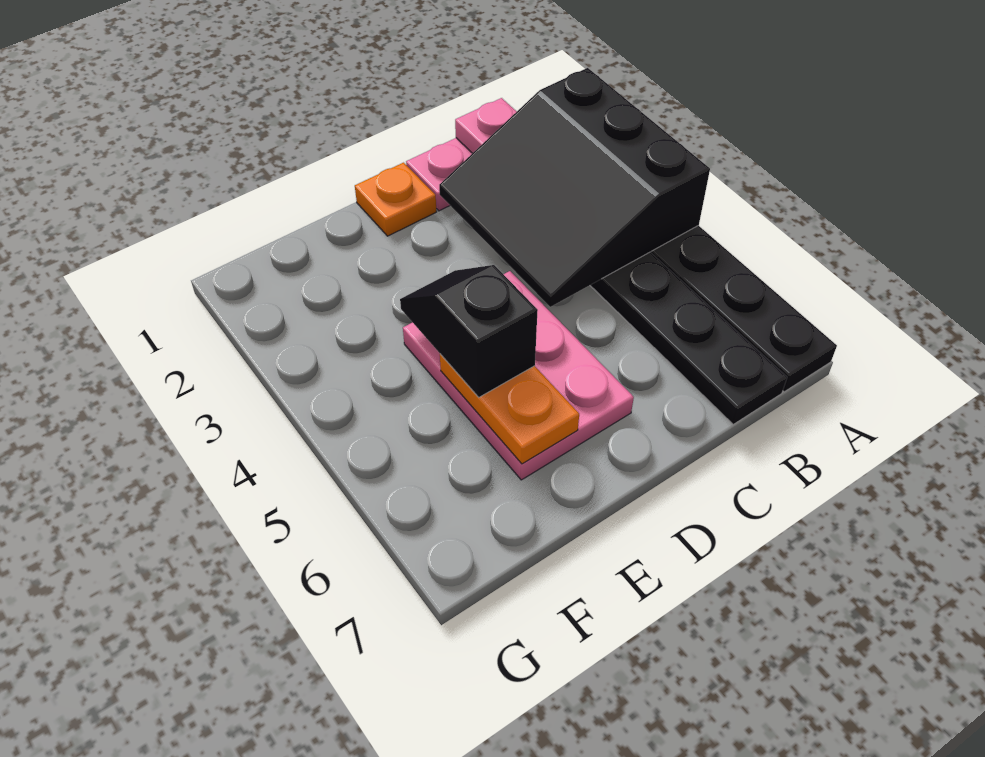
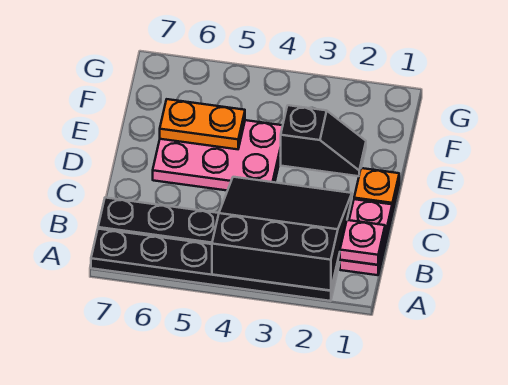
black 1x2 slope [400,265,538,397] -> black 1x2 slope moved to [281,105,366,176]

